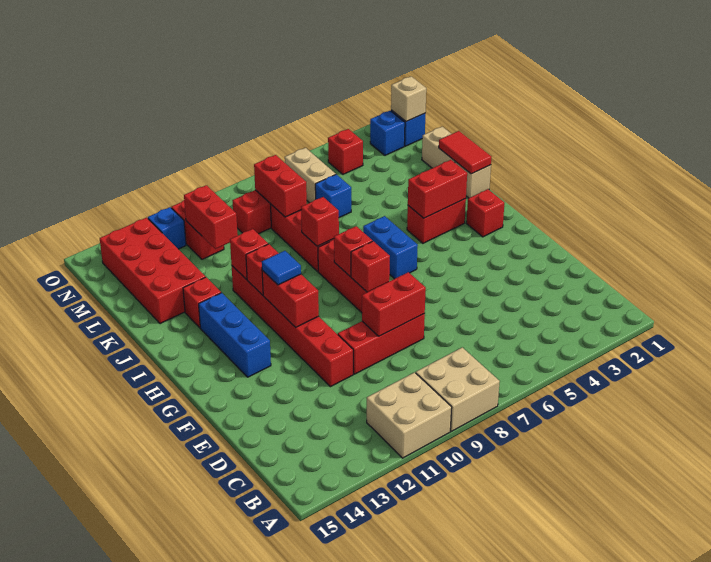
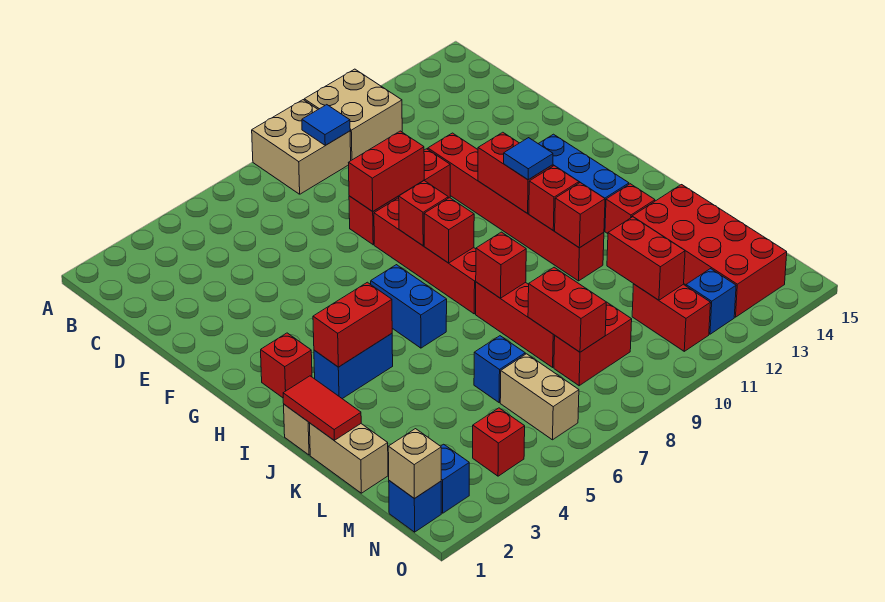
none -> blue 1x1 tile [302,105,350,145]
red 1x2 brick [407,199,466,243] -> blue 1x2 brick [314,334,393,399]

